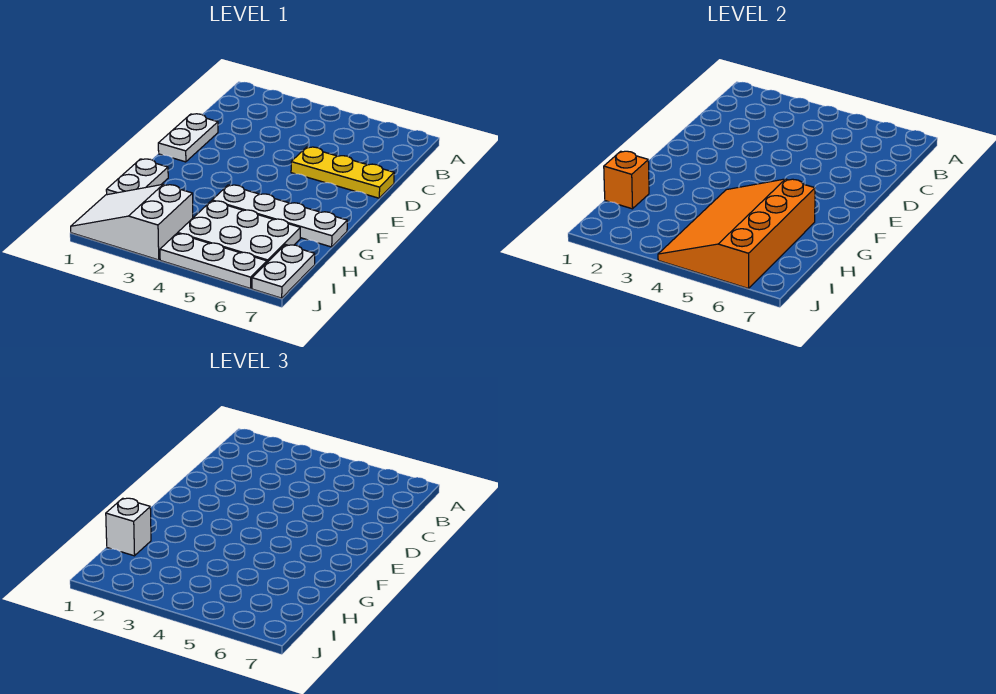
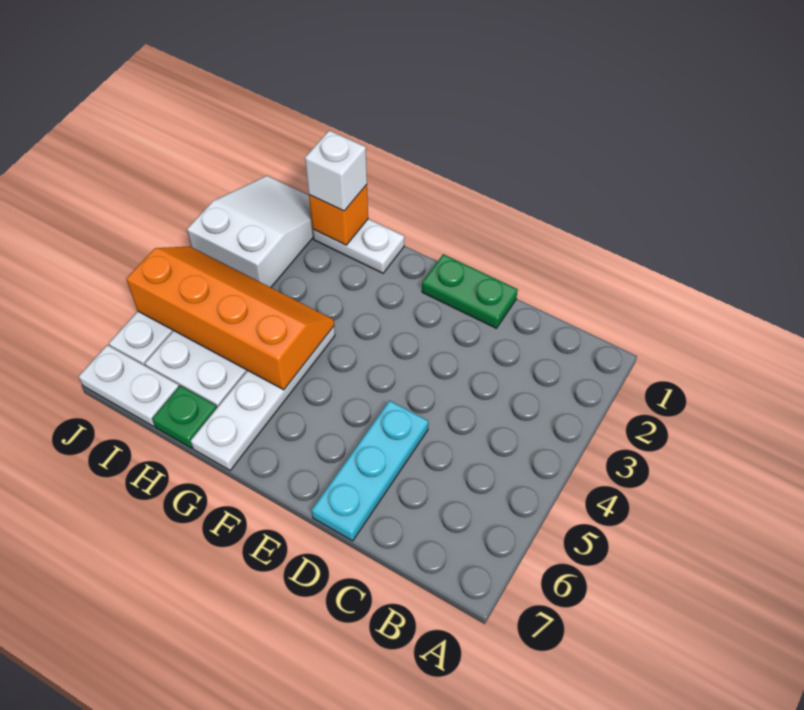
white 1x2 plate [158,114,218,162] -> green 1x2 plate [422,254,518,328]
yellow 1x3 plate [291,147,394,198] -> cyan 1x3 plate [312,401,428,541]
orange 3x4 slope [658,179,815,289] -> orange 2x4 slope [126,246,334,390]
none -> green 1x1 plate [152,386,217,448]

